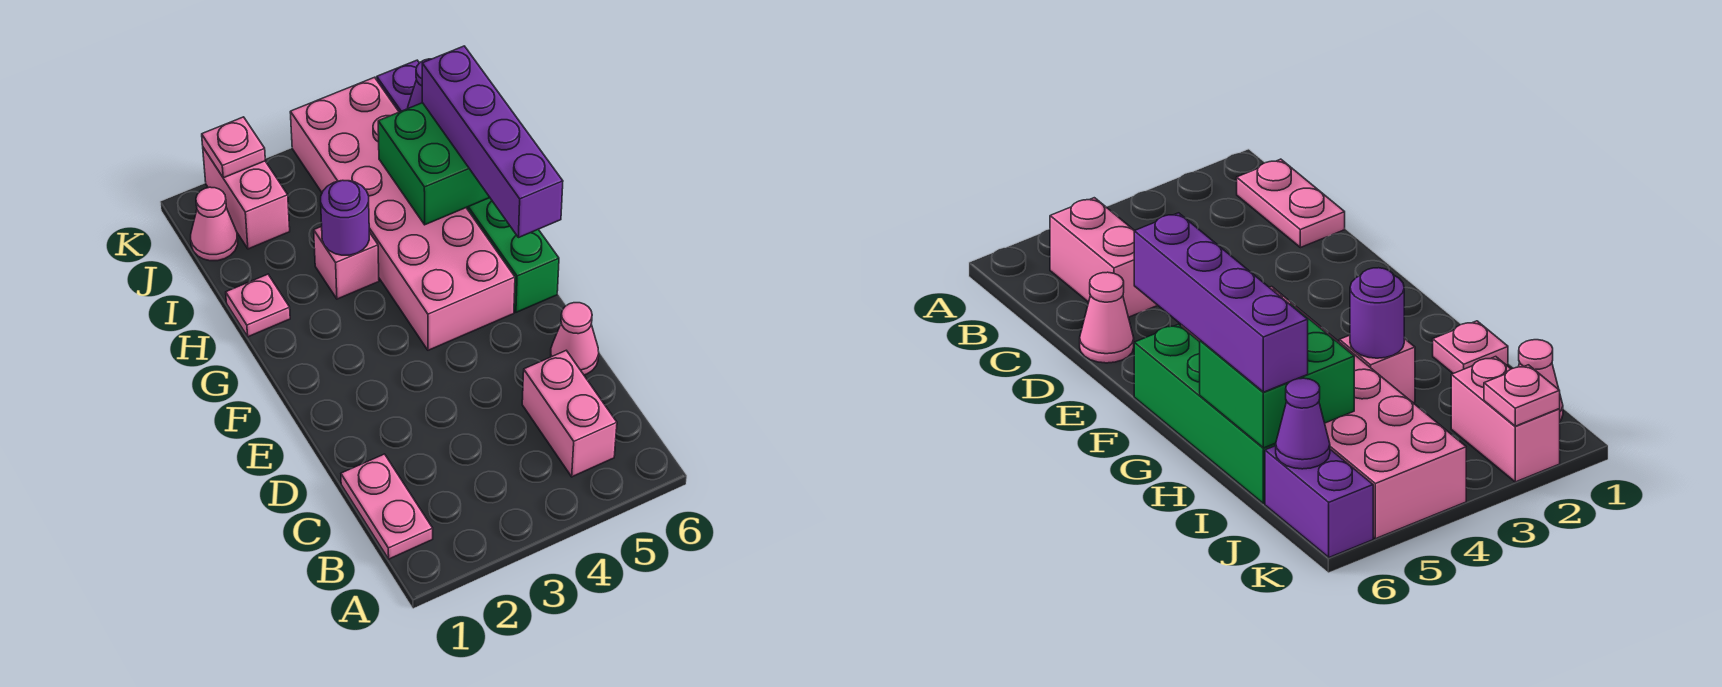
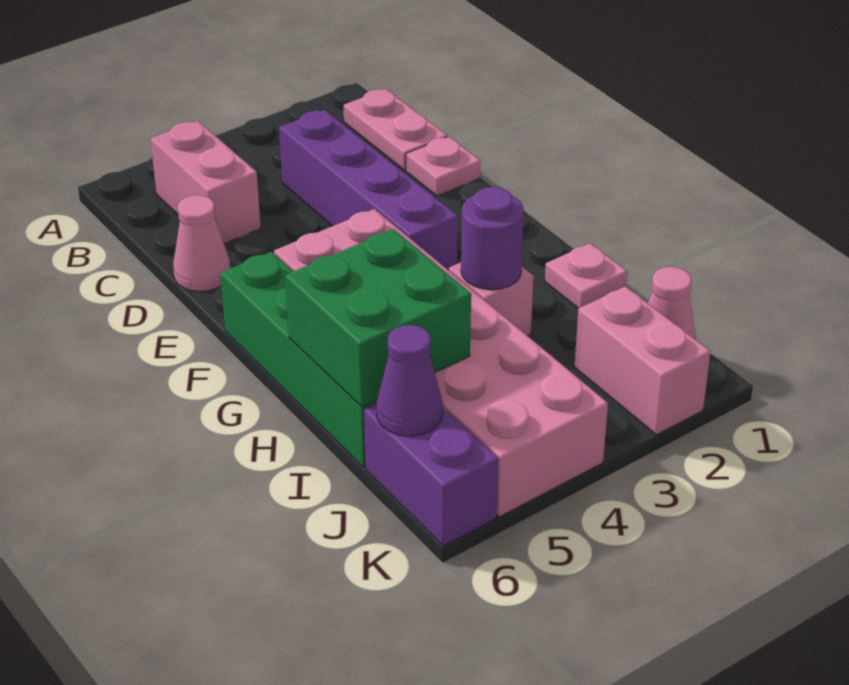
purple 1x4 brick [422,46,563,238] -> purple 1x4 brick moved to [279,110,458,270]
pink 1x1 plate [202,117,265,178] -> pink 1x1 plate moved to [406,137,480,196]

